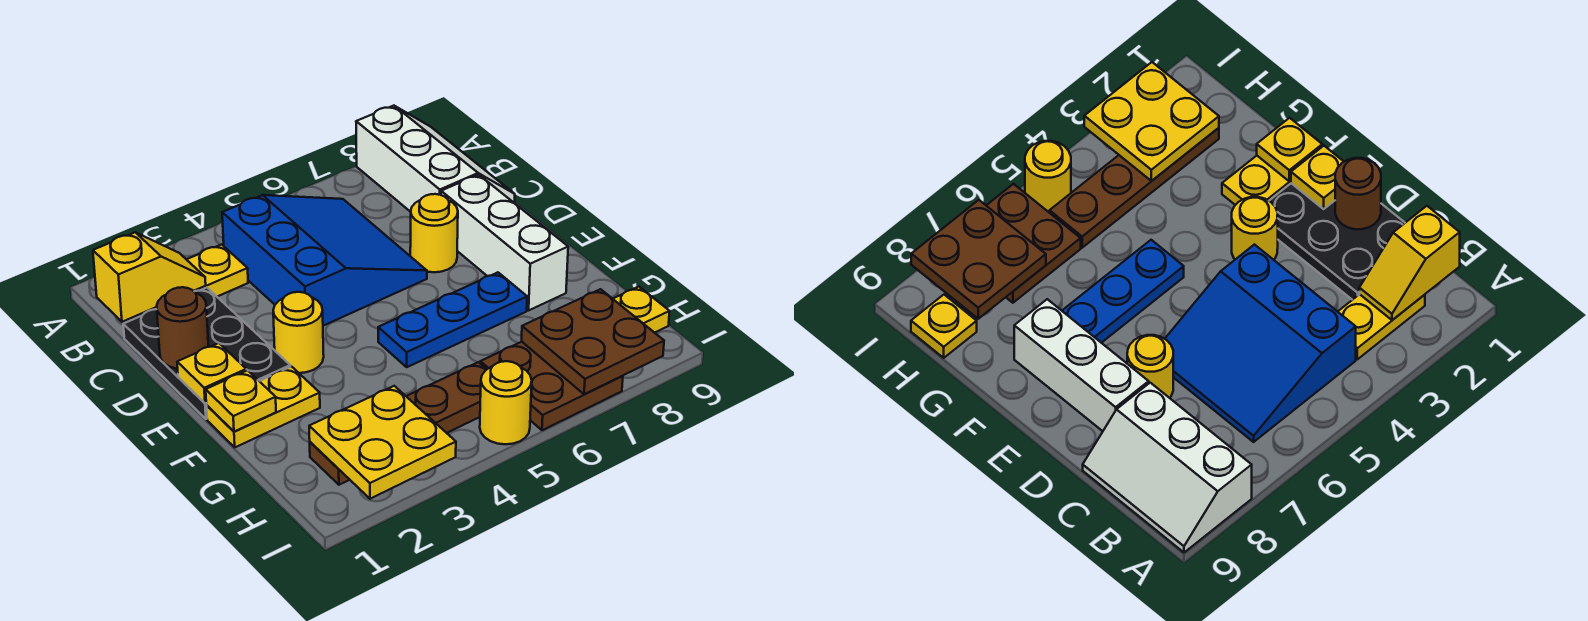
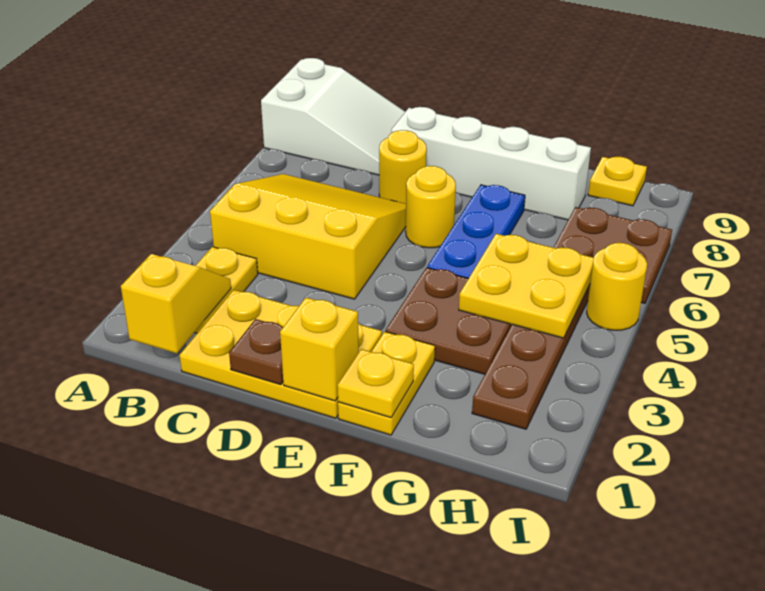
white 2x3 slope [356,106,515,212] -> white 2x3 slope turned to [261,58,405,175]
blue 3x3 slope [222,195,427,326] -> yellow 3x3 slope [210,174,406,299]
black 2x3 plate [123,288,290,419] -> yellow 2x3 plate [180,290,382,418]
brown 1x1 round brick [157,287,209,369] -> brown 1x1 plate [229,319,283,385]
white 1x3 brick [441,175,568,310] -> white 1x4 brick [391,107,591,220]
yellow 1x1 plate [177,343,246,403] -> yellow 1x1 brick [280,298,359,401]
yellow 1x1 round brick [273,292,324,373] -> yellow 1x1 round brick moved to [406,166,456,248]
yellow 2x2 plate [309,386,456,499] -> yellow 2x2 plate moved to [459,234,594,338]
brown 2x2 plate [522,289,664,394] -> brown 2x2 plate moved to [386,268,512,374]

